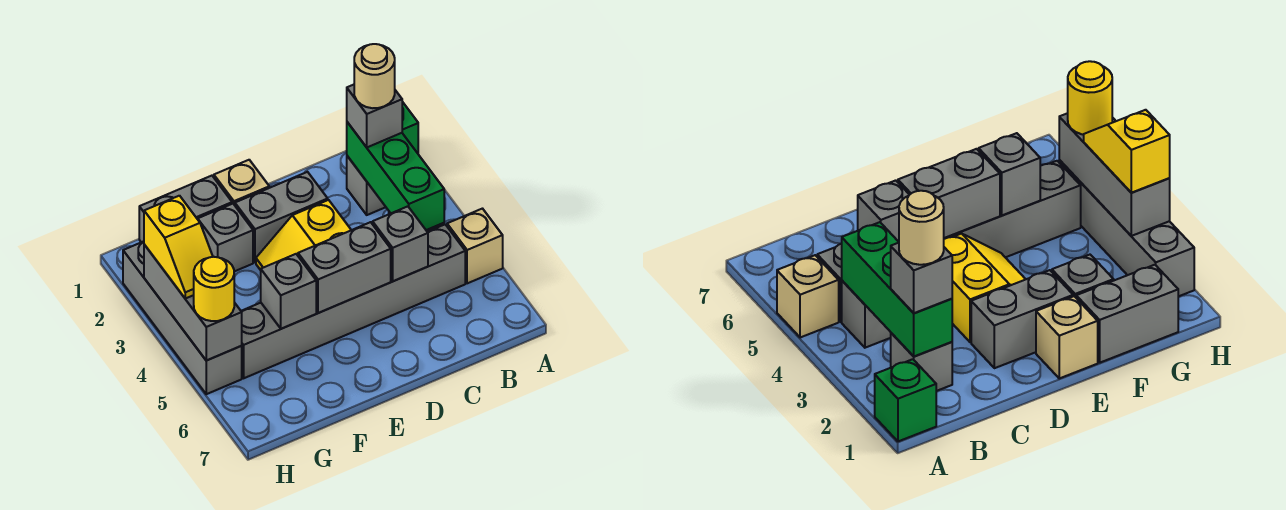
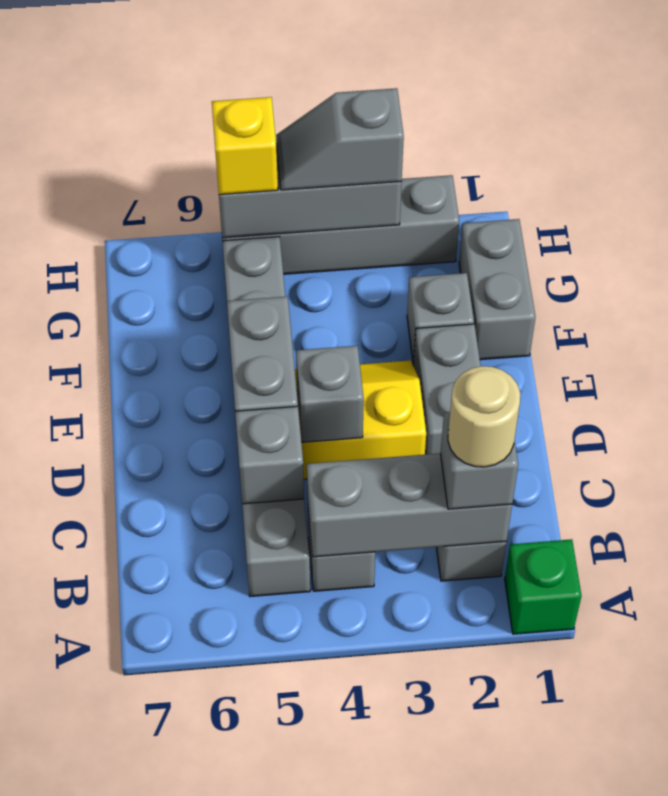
tan 1x1 brick [447,209,503,283] -> none
green 1x3 brick [347,122,444,230] -> grey 1x3 brick [307,453,512,557]
tan 1x1 brick [214,160,269,205] -> none
grey 1x1 brick [261,254,316,329] -> grey 1x1 brick moved to [296,346,364,442]
yellow 1x2 slope [144,196,213,298] -> grey 1x2 slope [276,88,404,190]
yellow 1x1 round brick [194,257,234,321] -> yellow 1x1 brick [212,97,278,195]

